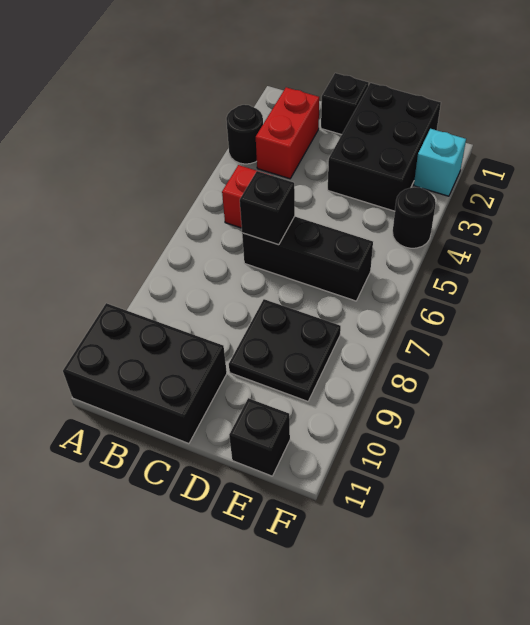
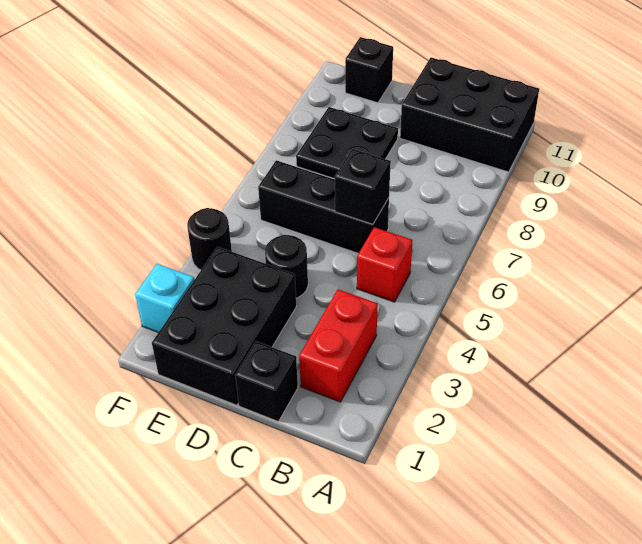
black 1x1 round brick [226,105,263,164] -> black 1x1 round brick moved to [265,235,308,298]

